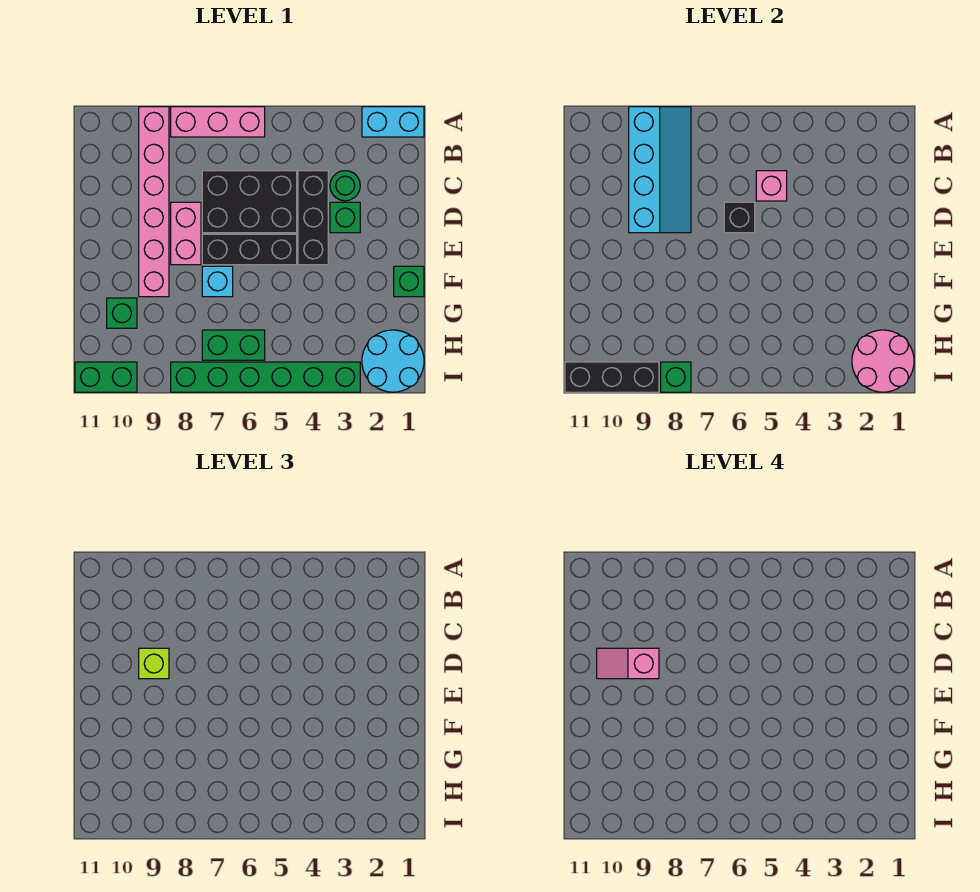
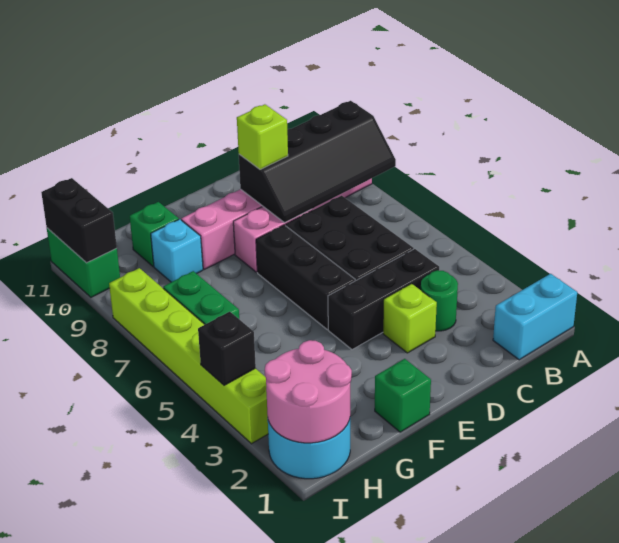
cyan 1x2 brick [362,107,424,137] -> cyan 1x2 brick turned to [493,274,577,360]
pink 1x3 brick [171,107,265,137] -> none
cyan 2x4 slope [629,107,691,233] -> black 2x4 slope [239,101,396,223]
pink 1x1 brick [756,171,787,201] -> none
green 1x1 brick [330,202,360,233] -> lime 1x1 brick [383,284,437,353]
black 1x1 brick [724,202,755,233] -> black 1x1 brick moved to [198,312,256,385]
pink 1x2 slope [597,648,659,679] -> none
cyan 1x1 brick [202,266,233,297] -> cyan 1x1 brick moved to [151,219,203,282]
green 1x6 brick [171,362,360,392] -> lime 1x6 brick [109,268,268,444]
green 1x1 brick [661,362,691,392] -> none
black 1x3 brick [565,362,659,392] -> black 1x2 brick [41,178,117,263]

